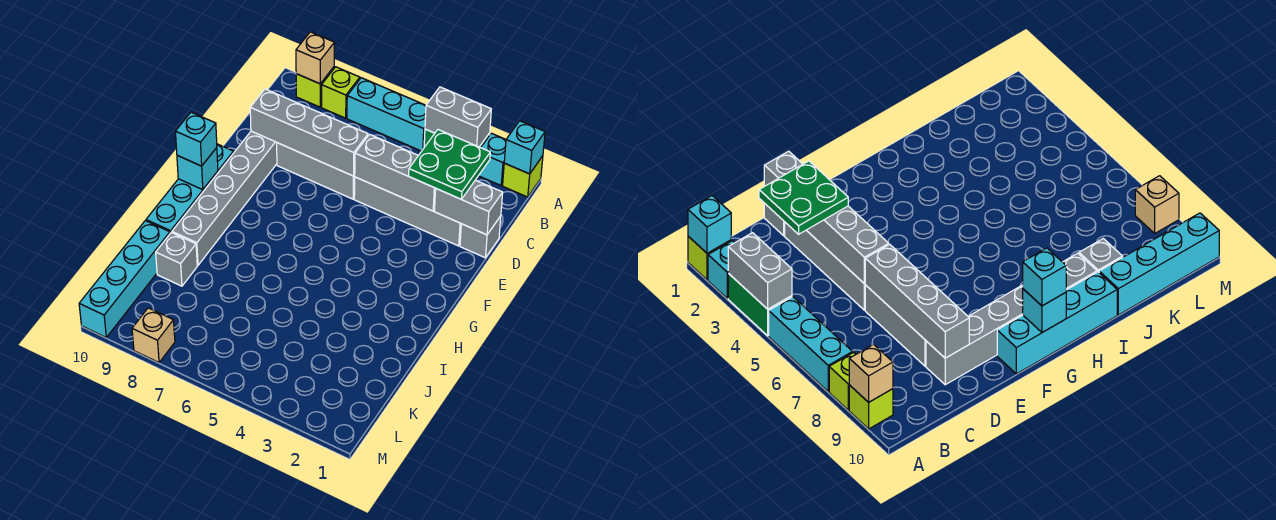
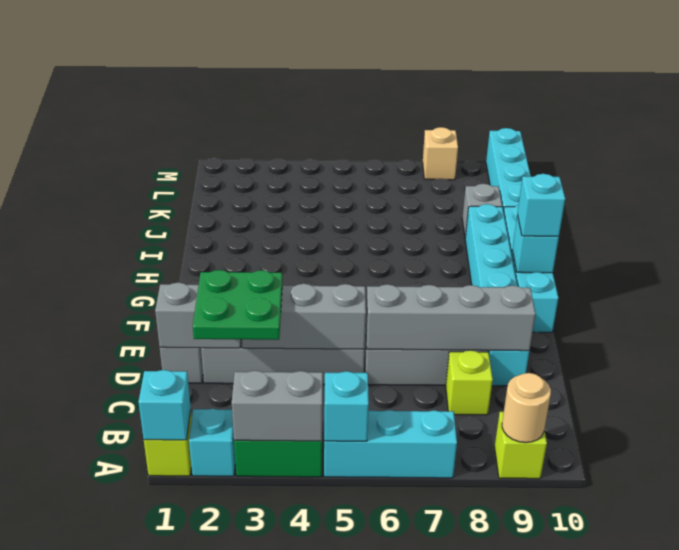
none -> cyan 1x1 brick [324,371,369,441]
lime 1x1 brick [322,67,360,118] -> lime 1x1 brick moved to [446,350,493,415]
tan 1x1 brick [296,32,335,84] -> tan 1x1 round brick [502,373,551,443]
grey 1x6 brick [172,131,277,265] -> cyan 1x6 brick [465,204,530,386]

